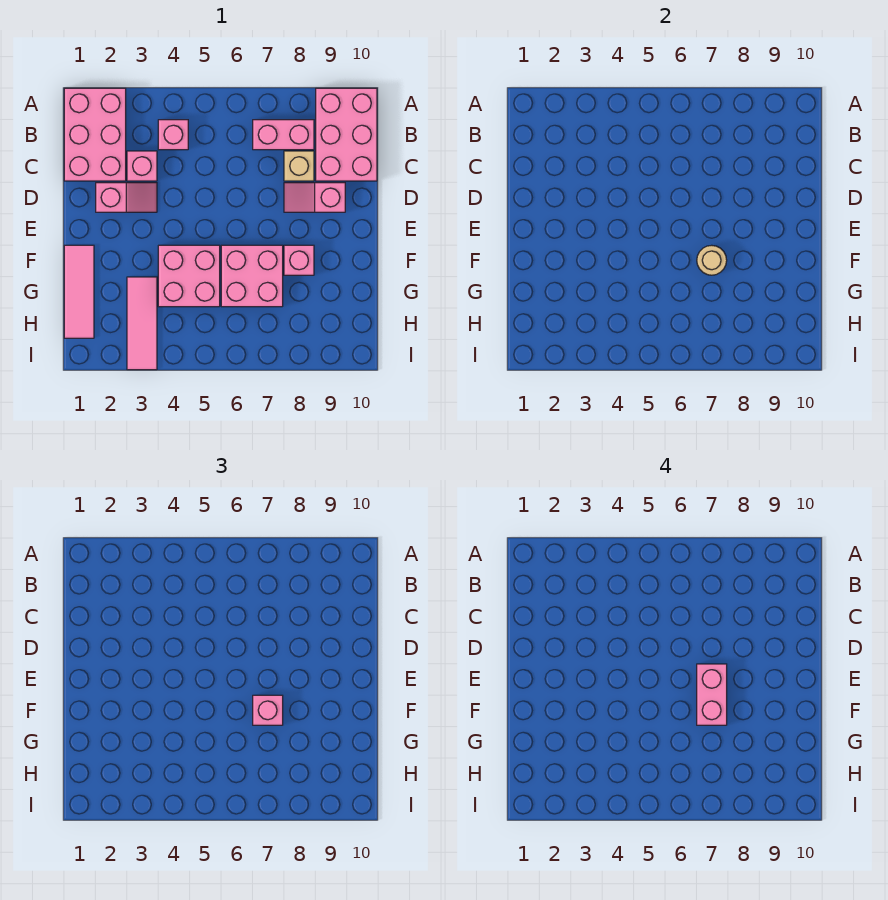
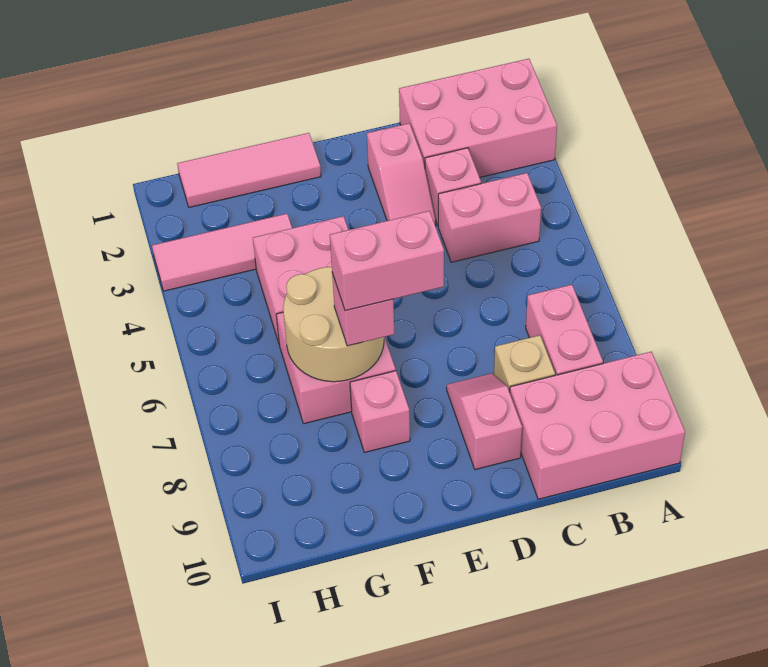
pink 1x1 brick [158,120,188,150] -> pink 1x2 brick [438,173,541,262]
tan 1x1 round brick [697,245,727,275] -> tan 2x2 round brick [283,267,384,382]

